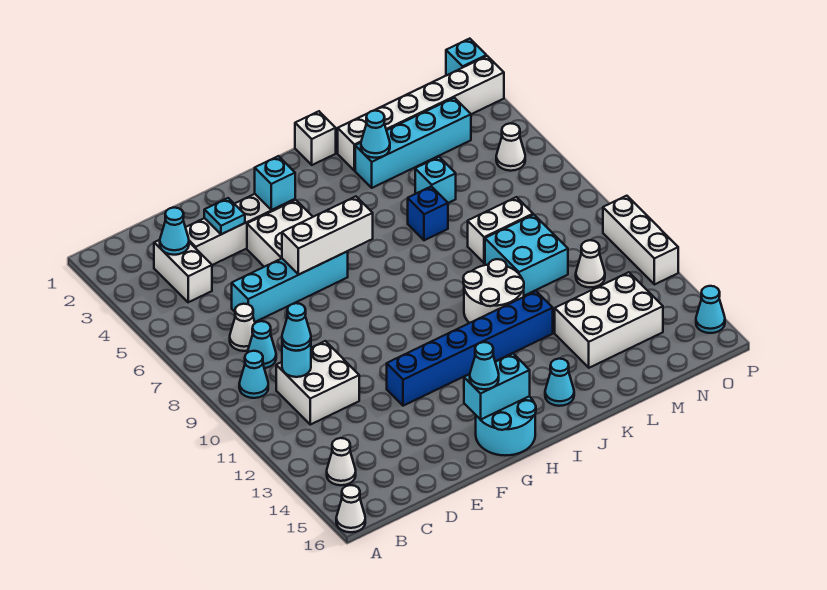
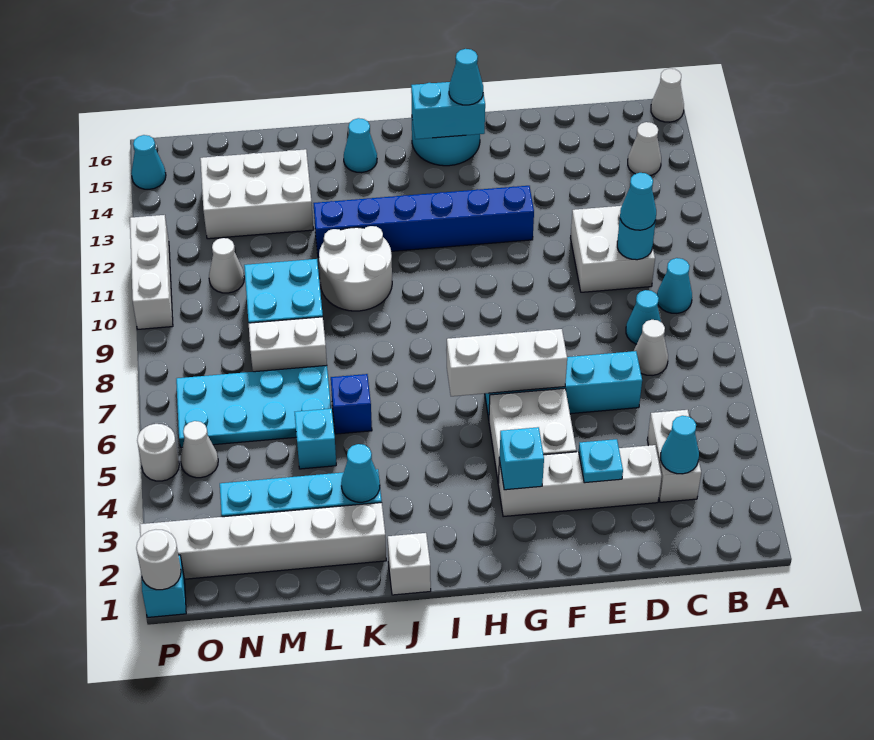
none -> cyan 2x4 plate [176,366,331,447]
none -> white 1x1 round brick [136,530,181,590]
none -> white 1x1 round brick [137,424,179,481]

